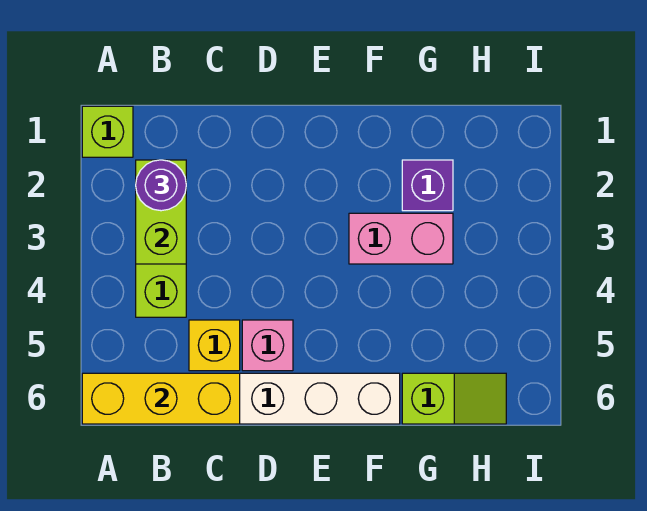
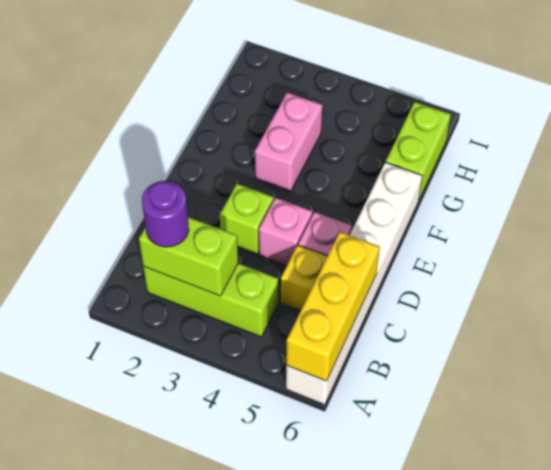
lime 1x1 brick [82,106,133,157] -> lime 1x1 brick moved to [220,184,274,255]
none -> pink 1x1 brick [259,198,312,266]
purple 1x1 brick [402,160,453,211] -> none
lime 1x2 slope [402,373,506,424] -> lime 1x2 brick [386,102,451,201]

